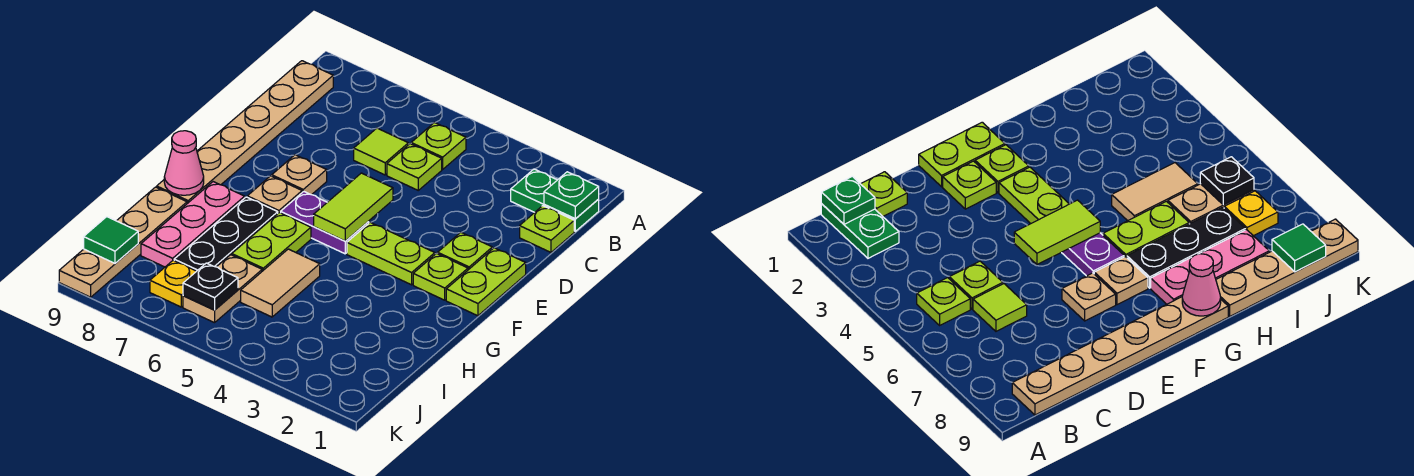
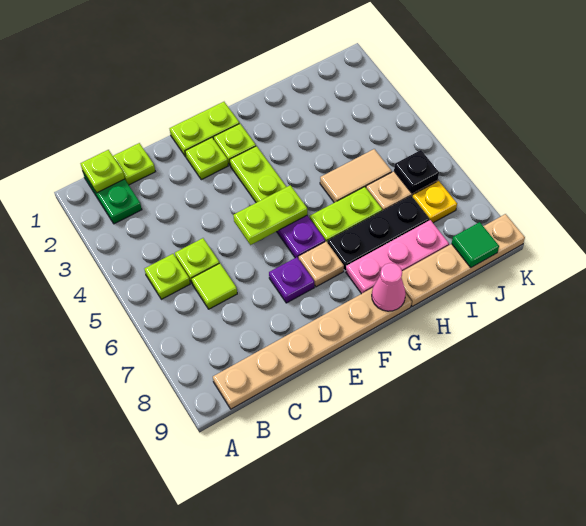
green 1x1 plate [544,172,599,219] -> lime 1x1 plate [80,150,125,193]
lime 1x2 tile [314,173,393,241] -> lime 1x2 plate [233,185,307,245]
tan 1x1 plate [272,155,327,195] -> purple 1x1 plate [269,257,314,303]

